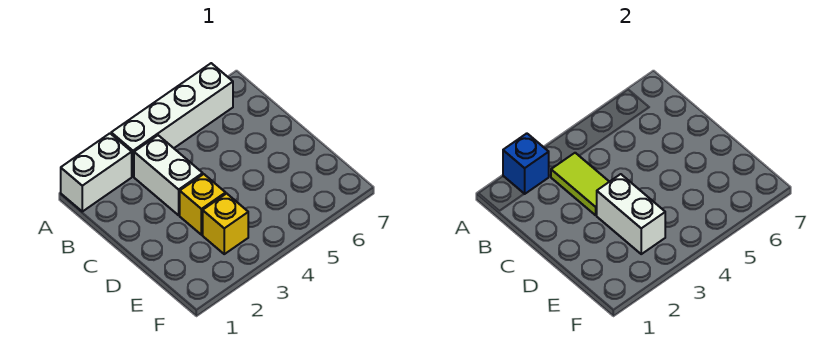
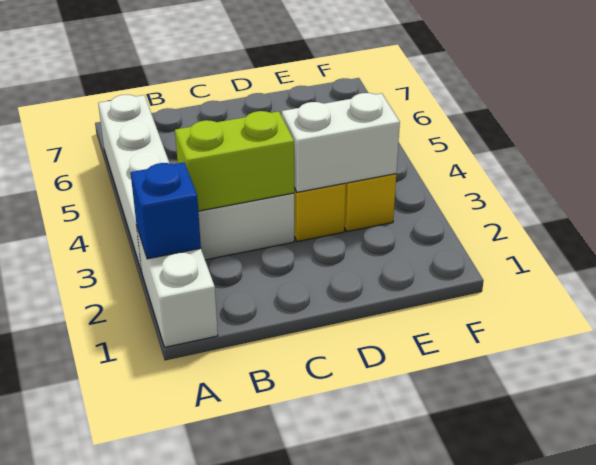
lime 1x2 tile [551,153,609,215] -> lime 1x2 brick [175,111,294,211]

